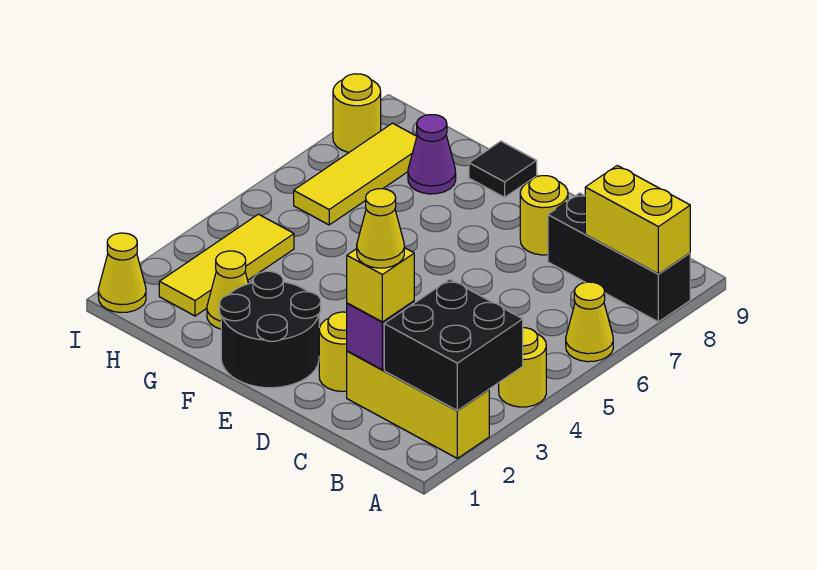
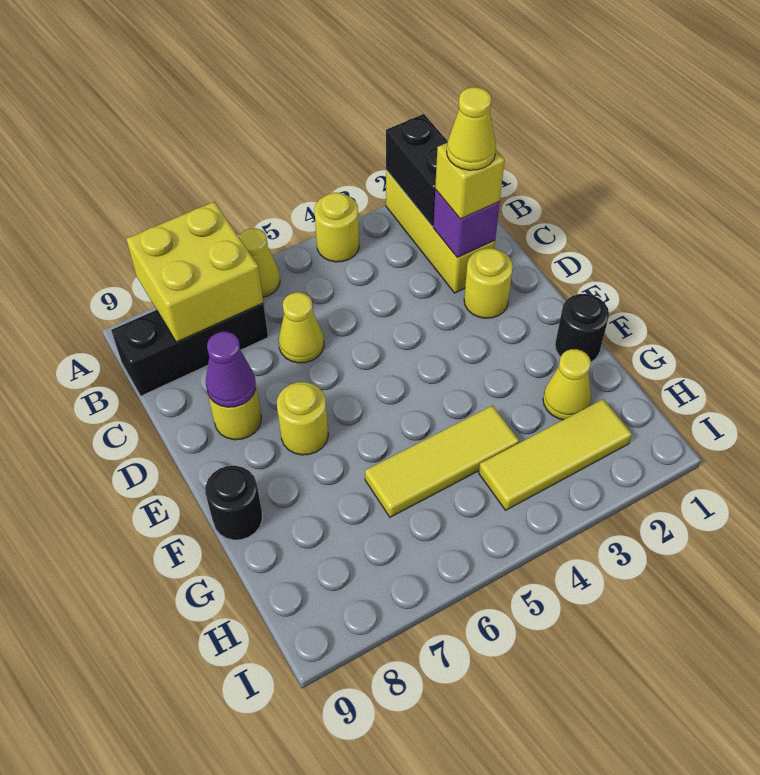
black 2x2 brick [384,279,523,410] -> black 1x2 brick [386,114,448,226]
black 1x3 brick [548,193,690,322] -> black 1x3 brick turned to [111,303,268,396]
yellow 1x2 brick [585,166,690,274] -> yellow 2x2 brick [126,202,263,342]
black 2x2 round brick [220,271,321,388] -> black 1x1 round brick [555,294,609,362]
black 1x1 tile [469,141,537,197] -> black 1x1 round brick [205,466,262,540]
purple 1x1 cone [408,115,456,194] -> purple 1x1 cone moved to [206,332,256,407]
yellow 1x3 tile [294,123,417,225] -> yellow 1x3 tile moved to [365,406,519,517]
yellow 1x1 cone [98,233,146,313] -> yellow 1x1 cone moved to [279,292,324,363]
yellow 1x1 round brick [333,74,381,152] -> yellow 1x1 round brick moved to [277,382,328,455]

